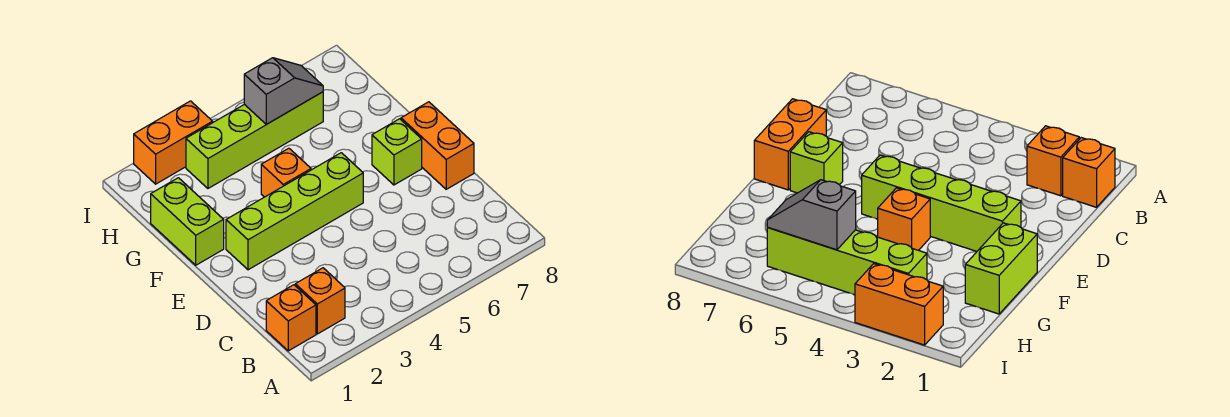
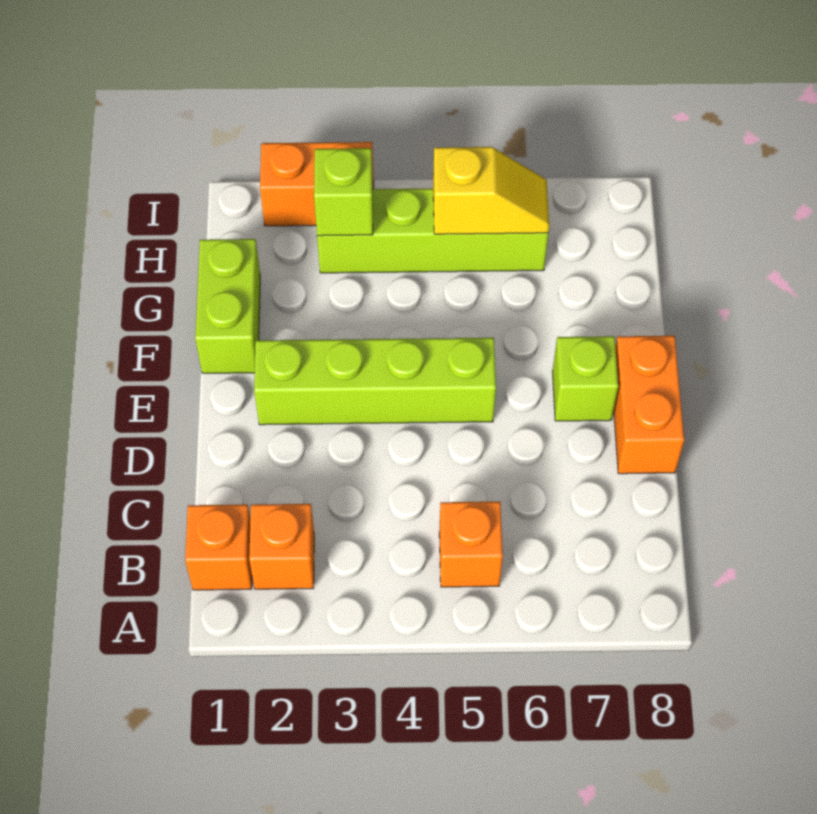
orange 1x1 brick [261,148,311,197] -> orange 1x1 brick moved to [439,502,503,587]
none -> lime 1x1 brick [314,148,373,236]
grey 1x2 slope [244,58,323,124] -> yellow 1x2 slope [433,147,549,234]

